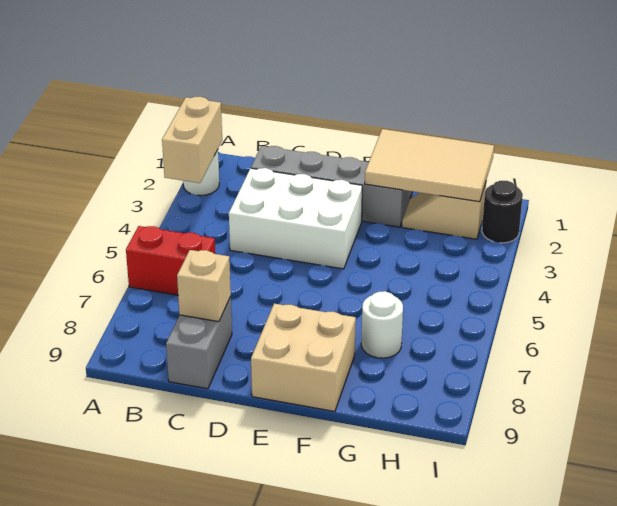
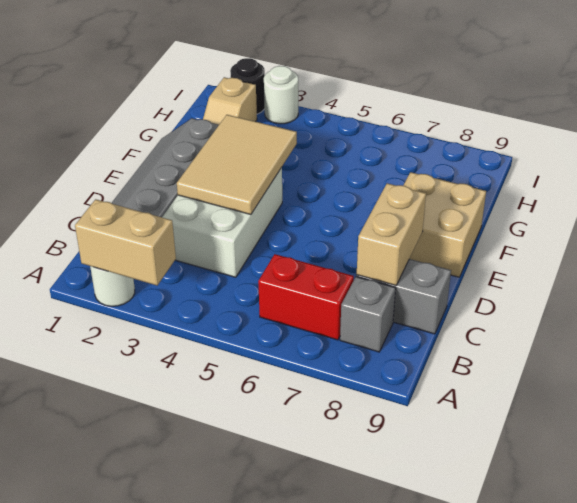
red 1x2 brick [126,226,215,295] -> red 1x2 brick turned to [258,254,354,340]
none -> grey 1x1 brick [340,277,396,352]
tan 1x1 brick [177,250,231,322] -> tan 1x2 brick [357,183,426,286]
tan 2x3 tile [365,129,494,202] -> tan 2x3 tile moved to [177,115,297,215]
white 1x1 round brick [361,291,403,358] -> white 1x1 round brick moved to [264,66,298,124]

